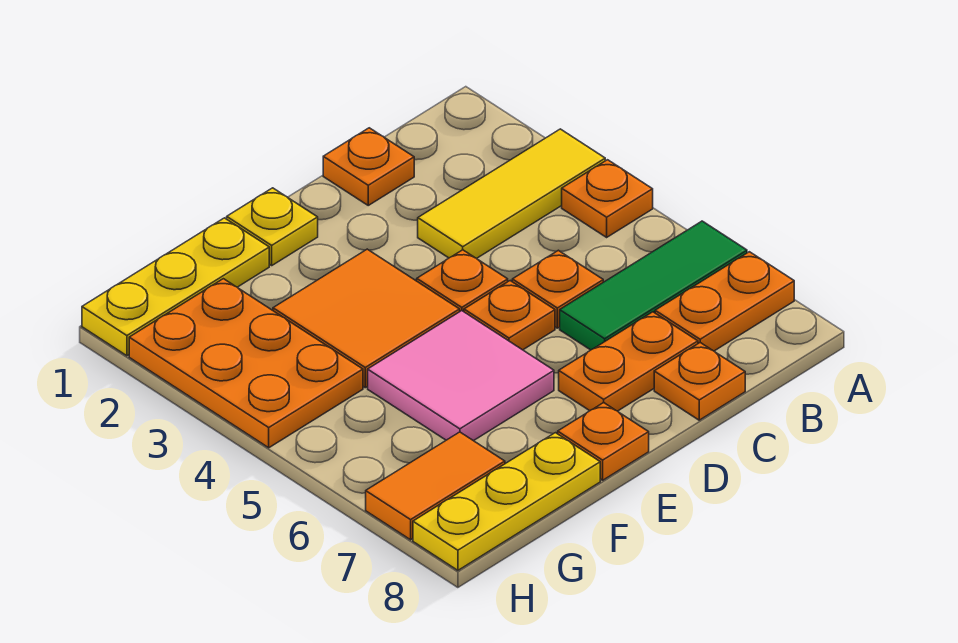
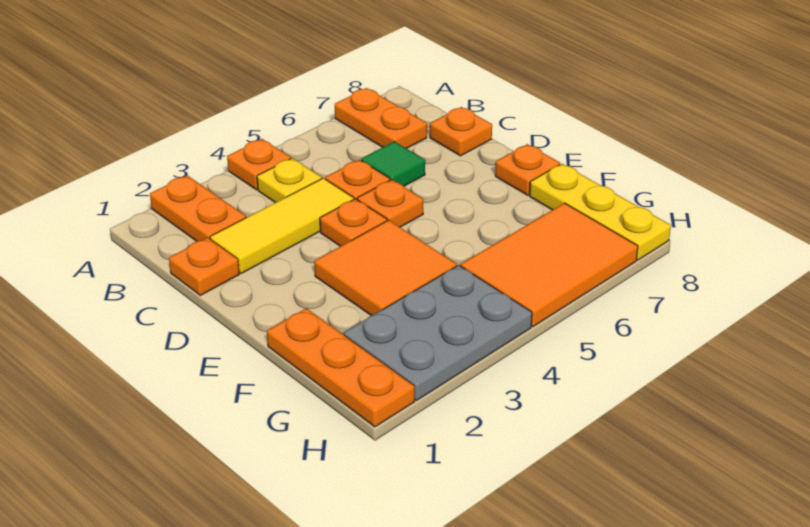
yellow 1x3 tile [418,129,605,258] -> yellow 1x3 tile turned to [210,178,354,273]
green 1x3 tile [560,221,747,350] -> green 1x1 tile [361,141,425,186]
orange 1x2 plate [559,312,698,411] -> orange 1x2 plate moved to [150,175,246,241]
yellow 1x1 plate [227,188,318,265] -> yellow 1x1 plate moved to [257,158,322,203]
pink 2x2 tile [368,311,554,441] -> none
yellow 1x3 plate [82,218,269,356] -> orange 1x3 plate [267,308,415,427]
orange 2x3 plate [129,279,363,448] -> grey 2x3 plate [344,265,532,400]
orange 1x2 tile [366,432,505,540] -> orange 2x3 tile [460,203,638,327]

